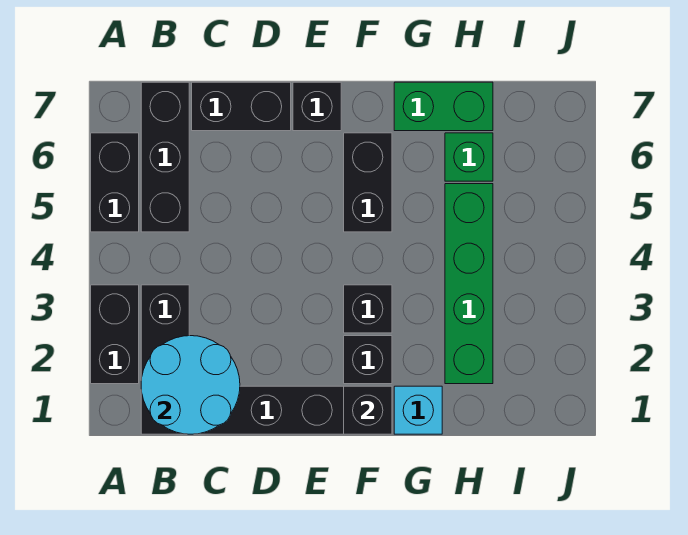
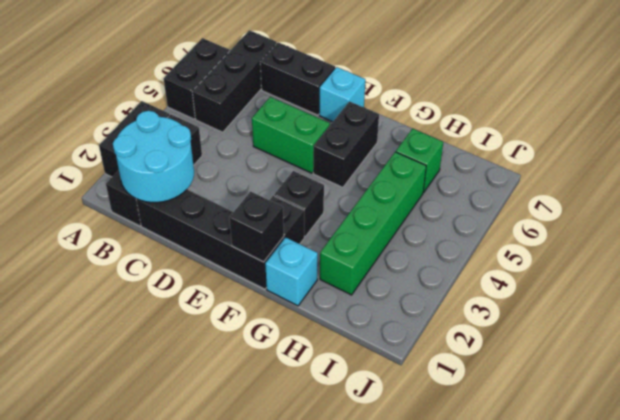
black 1x1 brick [293,82,341,131] -> cyan 1x1 brick [319,67,365,122]
green 1x2 brick [394,82,493,131] -> green 1x2 brick moved to [252,97,330,173]

